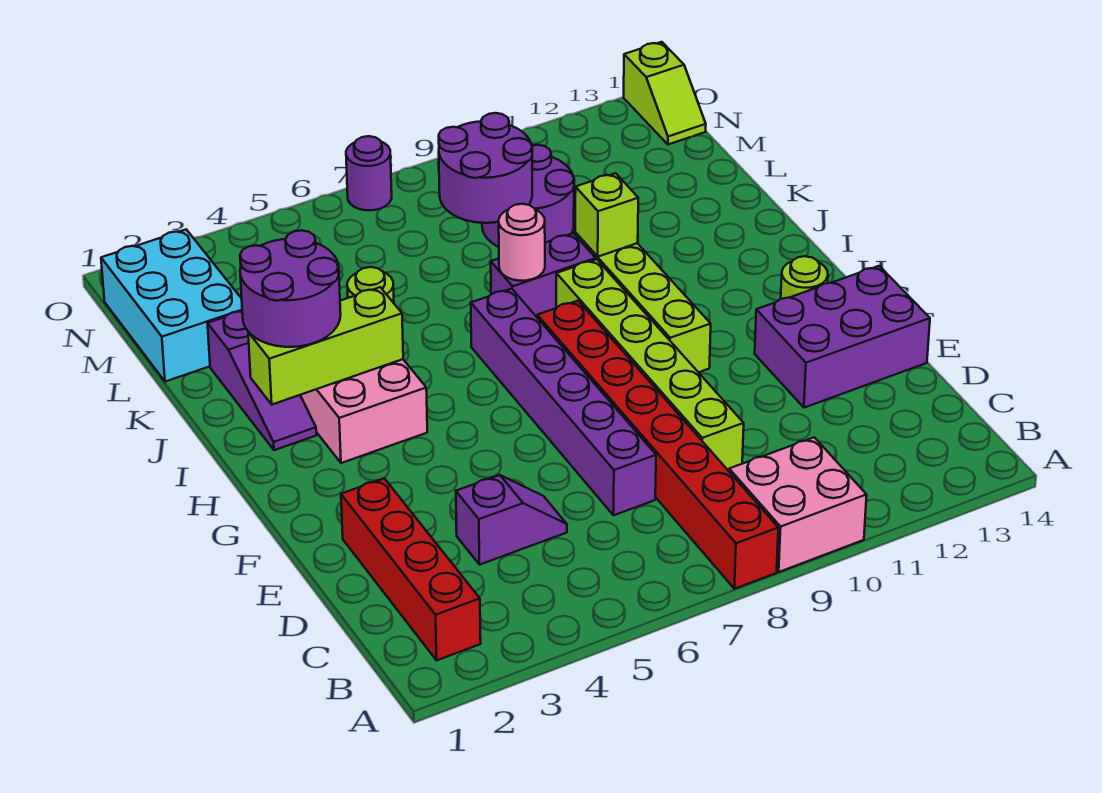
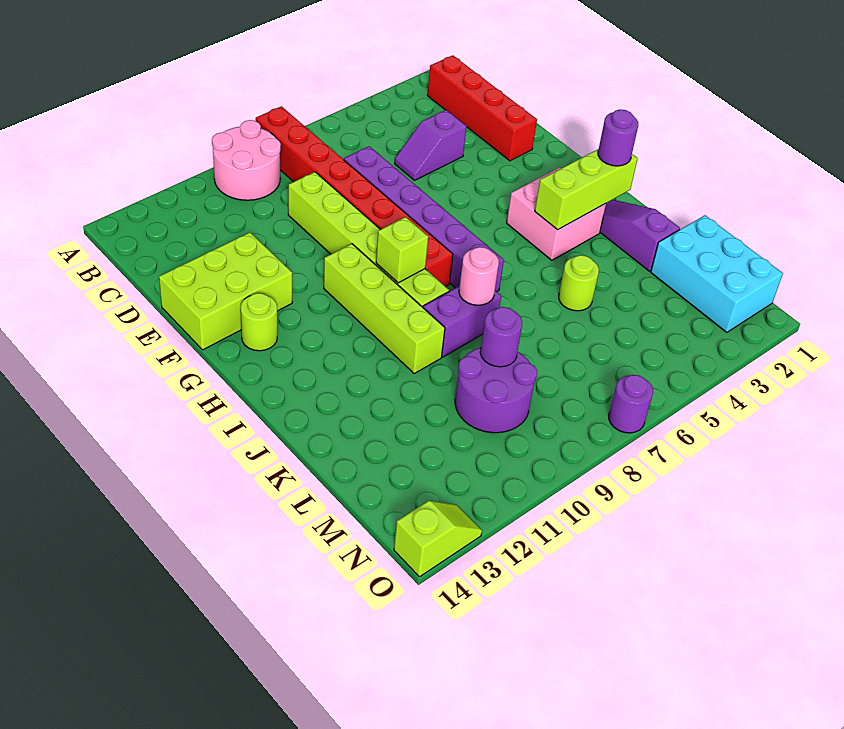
pink 2x2 brick [729,437,867,572] -> pink 2x2 round brick [212,120,281,200]
purple 2x3 brick [755,266,930,408] -> lime 2x3 brick [159,232,292,350]
purple 2x2 round brick [240,230,341,347] -> purple 1x1 round brick [598,109,638,166]
lime 1x1 brick [575,173,638,257] -> lime 1x1 brick moved to [376,217,428,283]
purple 2x2 round brick [439,113,532,223] -> purple 1x1 round brick [480,307,522,367]
lime 1x2 slope [624,42,706,144] -> lime 1x2 slope turned to [394,501,482,577]

